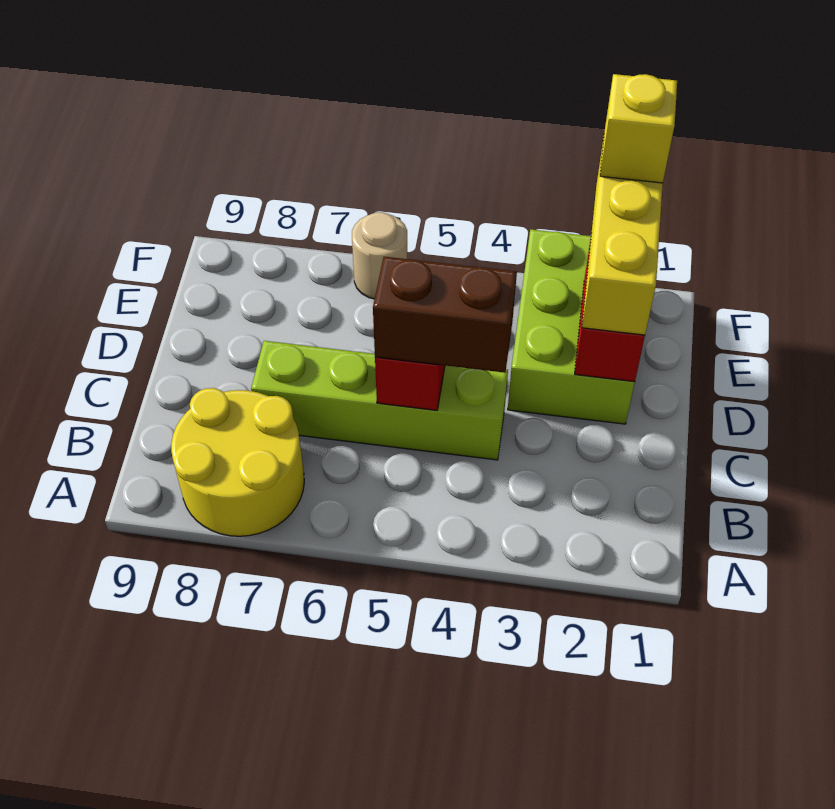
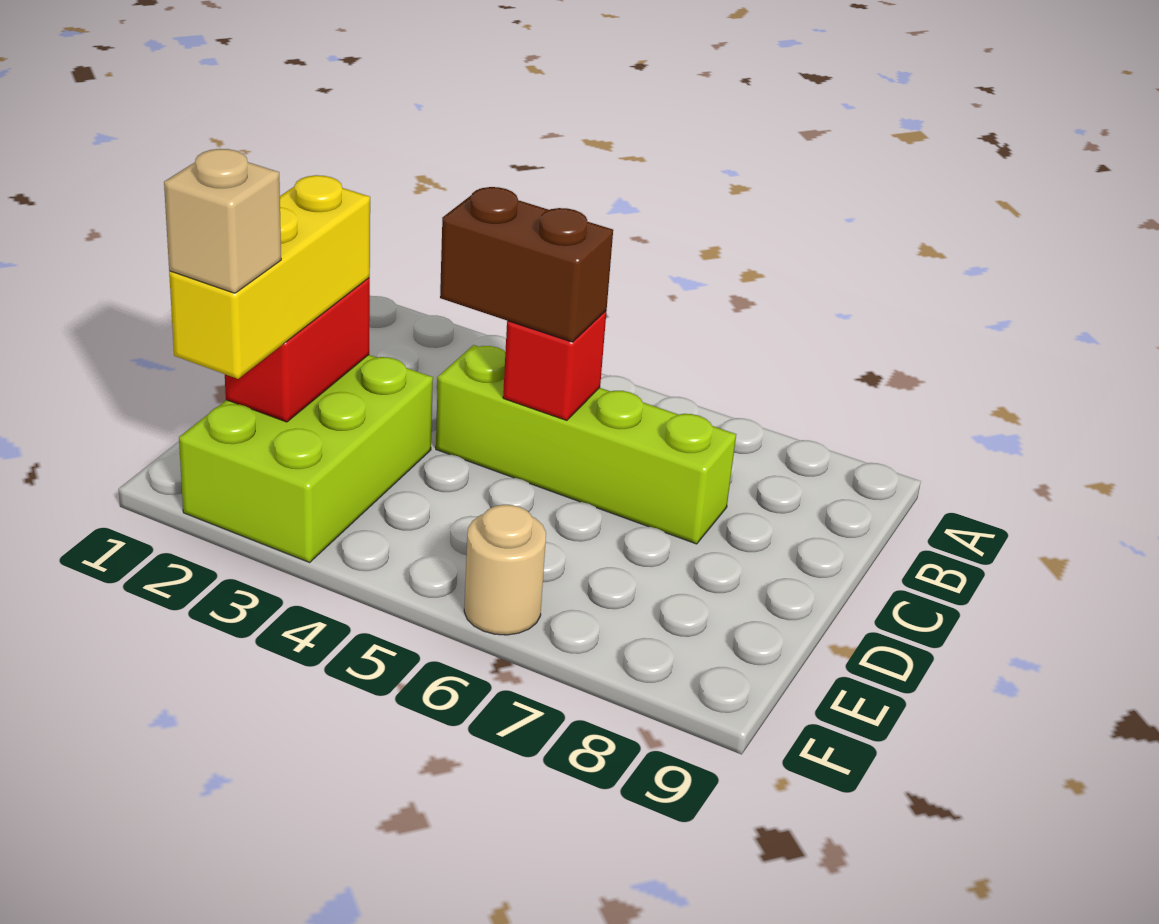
yellow 2x2 round brick [171,388,304,536] -> none
yellow 1x1 brick [600,74,677,183] -> tan 1x1 brick [164,149,281,293]

